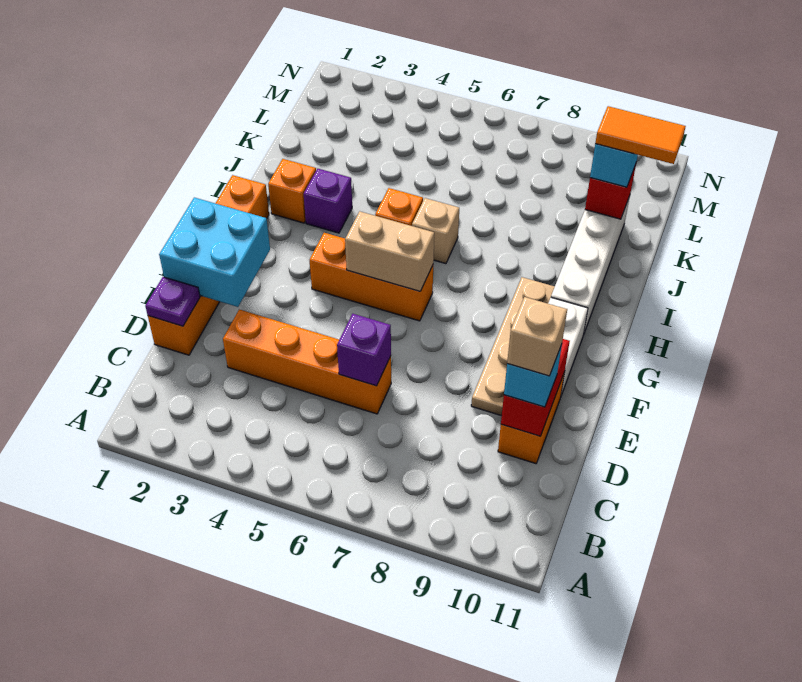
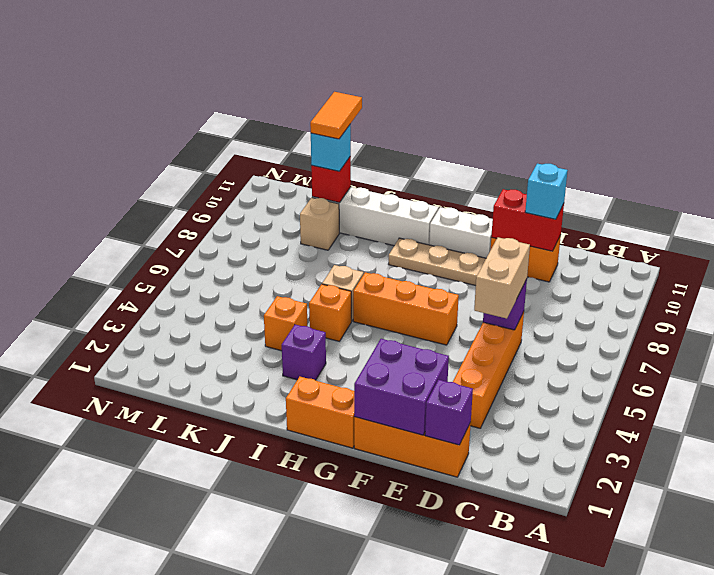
purple 1x1 plate [145,277,200,326] -> purple 1x1 brick [425,380,473,445]
tan 1x1 brick [507,297,567,376] -> tan 1x1 brick moved to [300,198,339,250]
cyan 2x2 brick [159,198,270,307] -> purple 2x2 brick [354,339,449,435]
orange 1x3 brick [310,233,433,321] -> orange 1x3 brick turned to [353,272,459,345]
tan 1x2 brick [345,211,434,291] -> tan 1x2 brick moved to [474,237,530,319]
orange 1x1 brick [268,159,316,223] -> orange 1x1 brick moved to [264,296,307,351]

